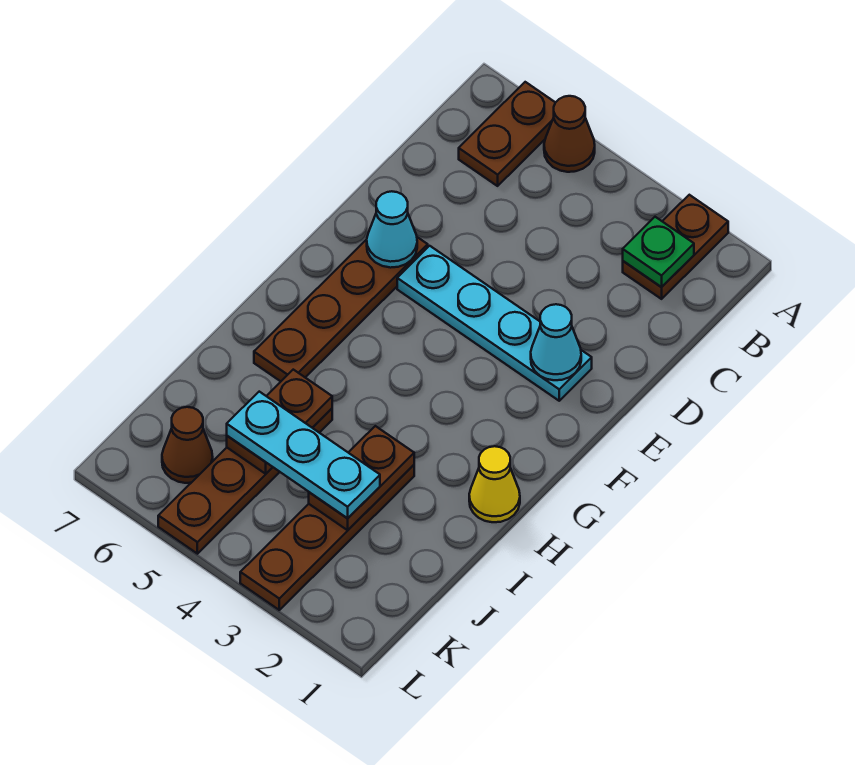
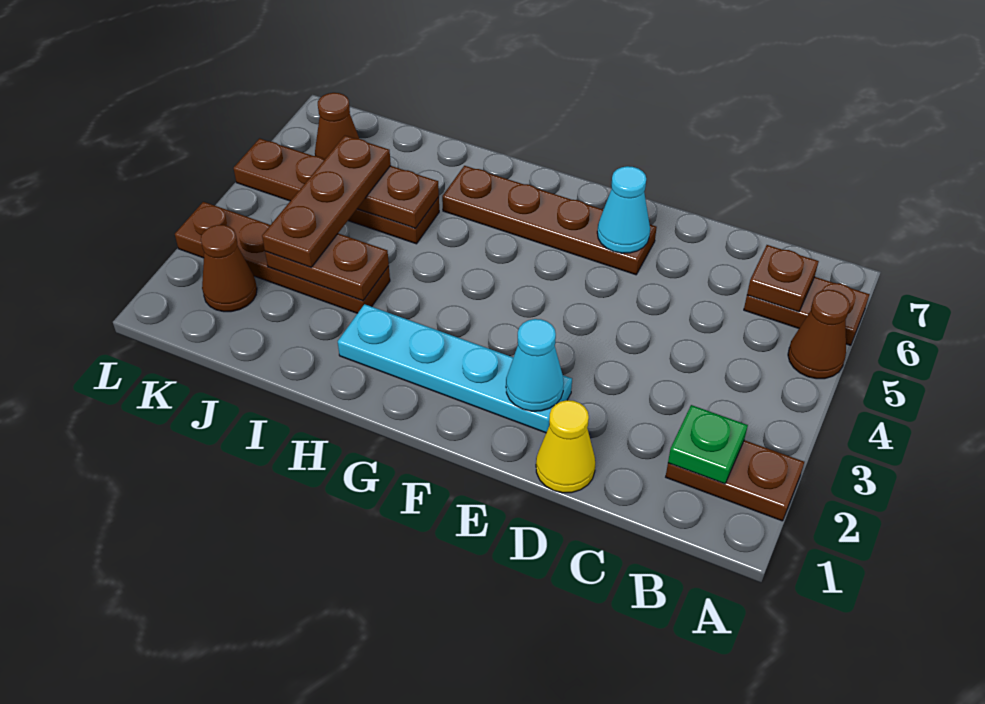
none -> brown 1x1 plate [747,245,819,312]
cyan 1x4 plate [397,246,592,401] -> cyan 1x4 plate turned to [338,304,572,433]
yellow 1x1 cone [469,446,520,522] -> yellow 1x1 cone moved to [536,400,595,493]
cyan 1x3 plate [227,392,380,518] -> brown 1x3 plate [262,136,391,267]
none -> brown 1x1 cone [201,225,257,312]

